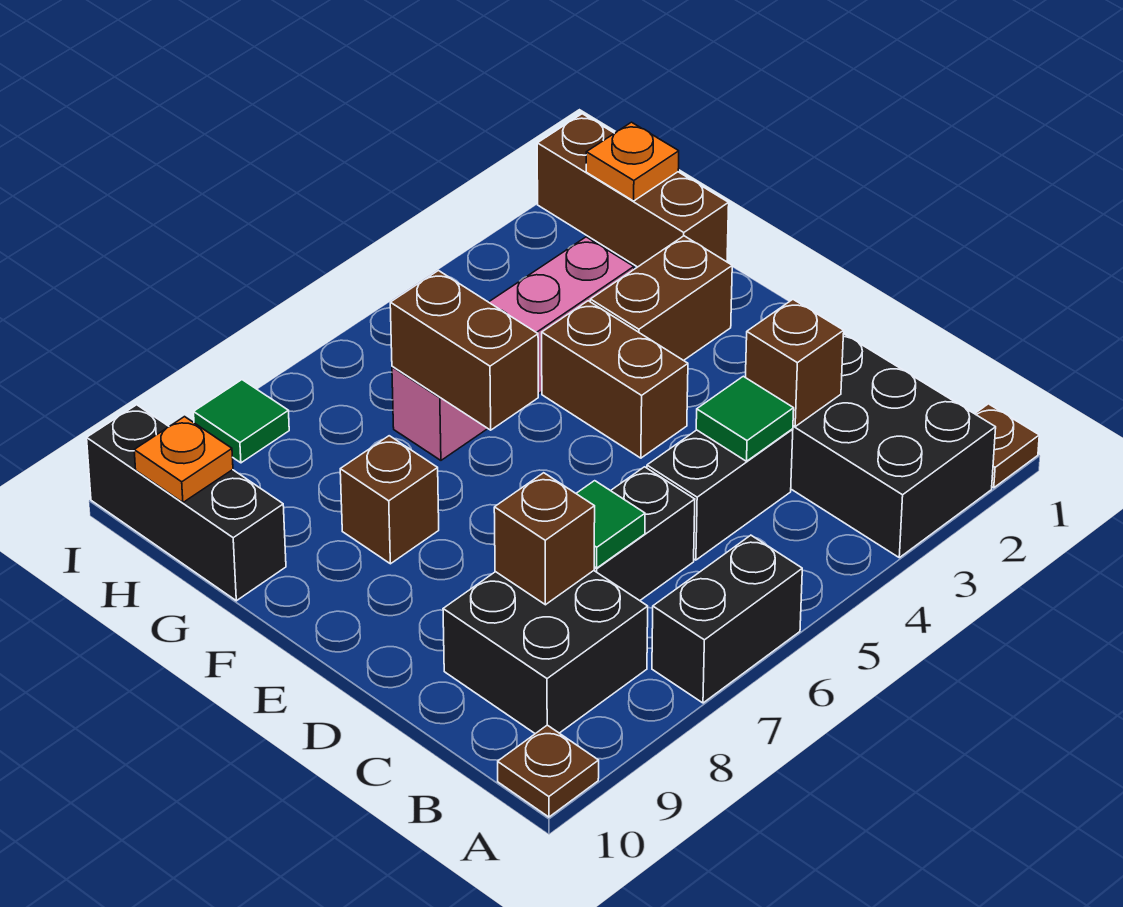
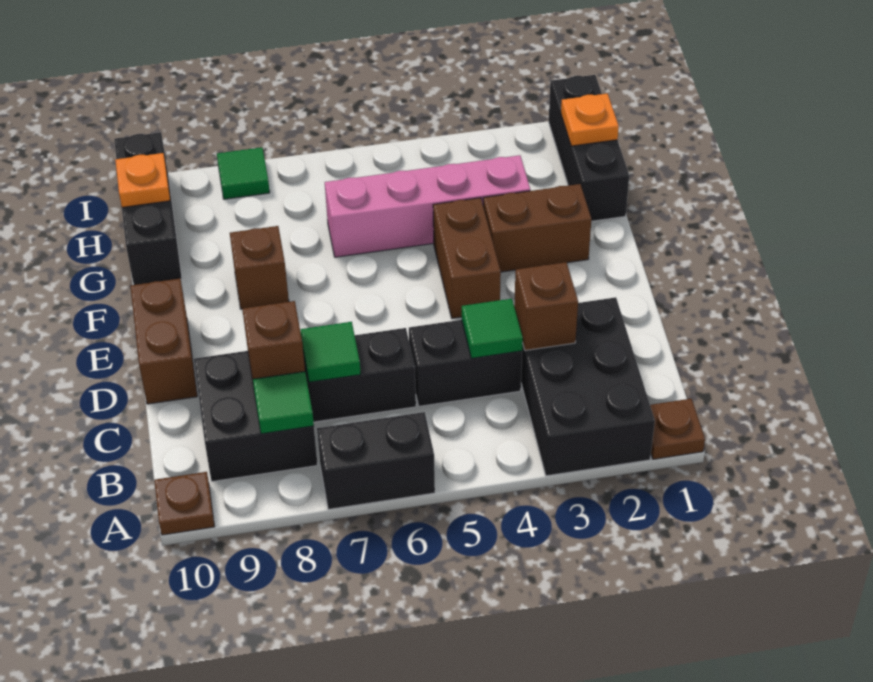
none -> green 1x1 tile [253,372,314,434]
brown 1x2 brick [390,271,538,430] -> brown 1x2 brick moved to [130,279,197,404]
brown 1x3 brick [537,114,729,267] -> black 1x3 brick [549,75,629,221]

